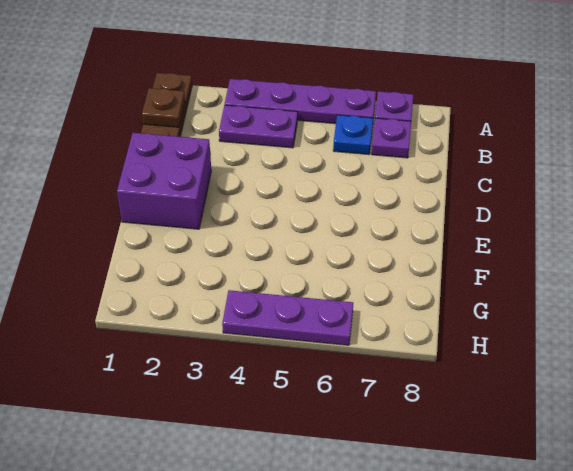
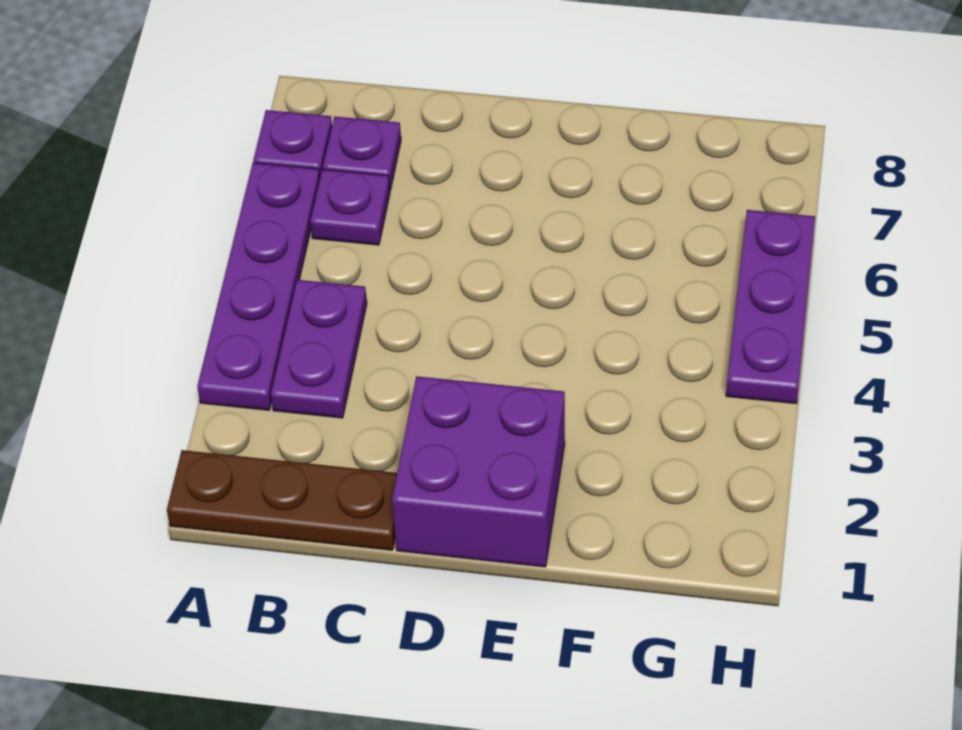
brown 1x1 plate [142,88,185,127] -> none
blue 1x1 plate [333,115,373,155] -> purple 1x1 plate [310,169,390,245]

